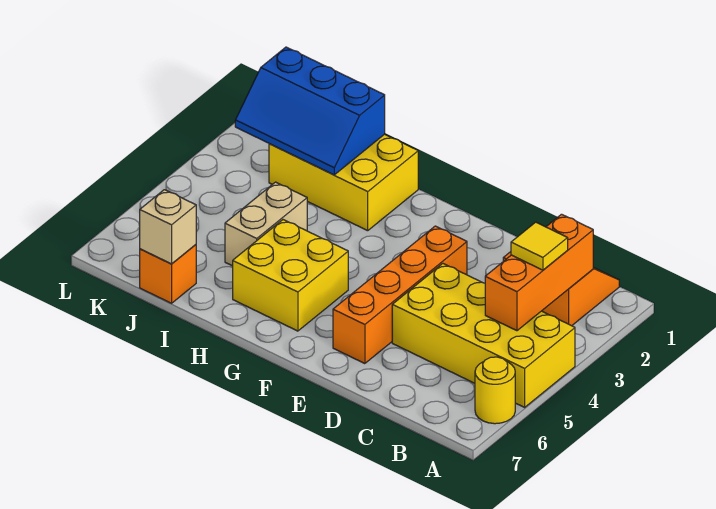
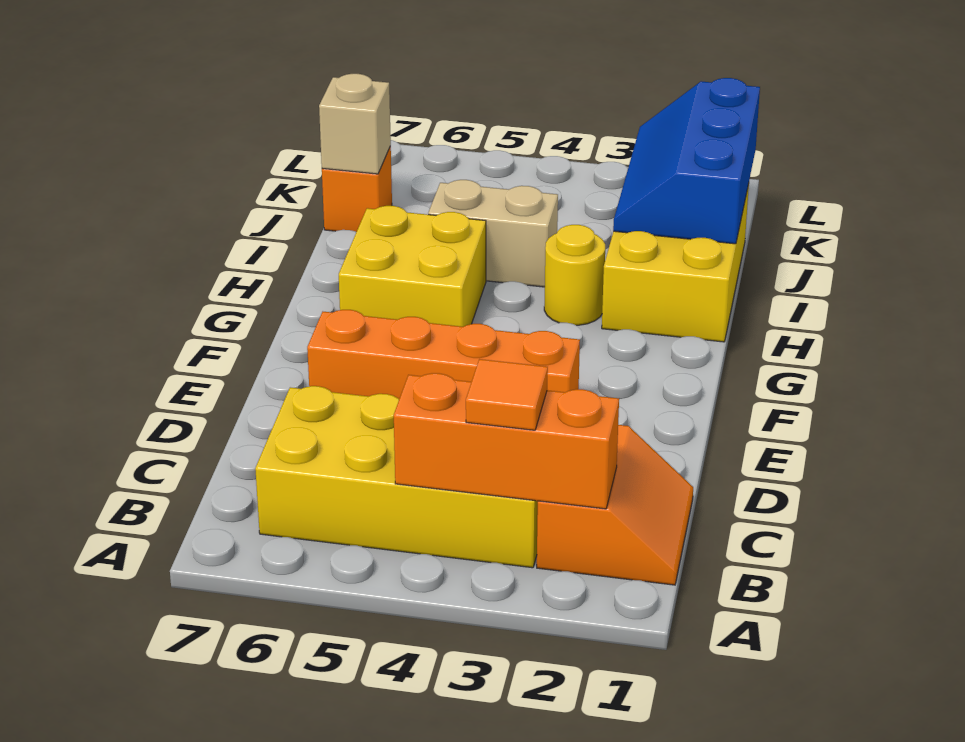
yellow 2x4 brick [392,264,575,407] -> yellow 2x4 brick turned to [255,386,538,568]
yellow 1x1 round brick [475,357,515,424] -> yellow 1x1 round brick moved to [544,225,605,325]
yellow 1x1 tile [511,222,568,270] -> orange 1x1 tile [466,359,548,430]

